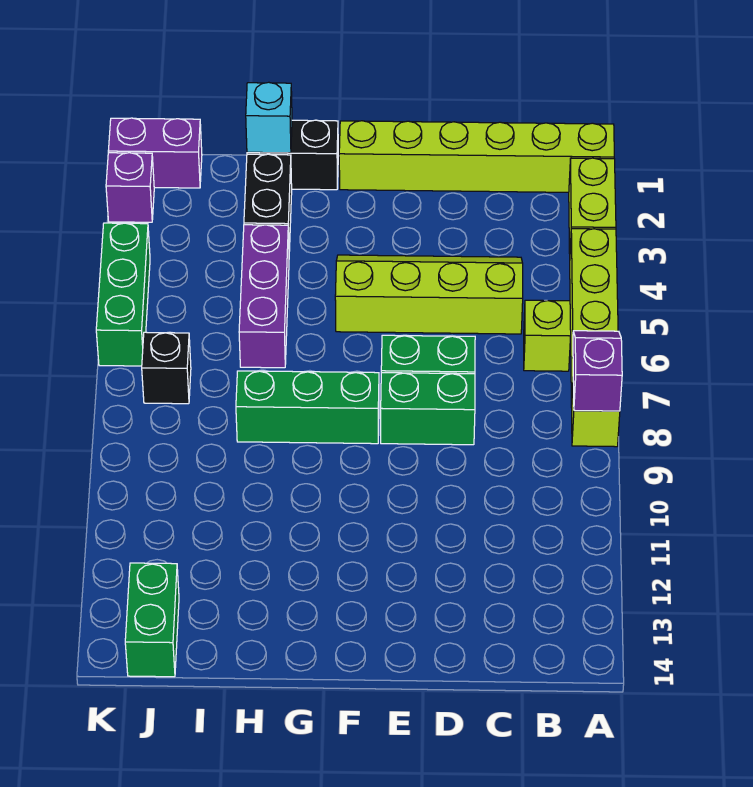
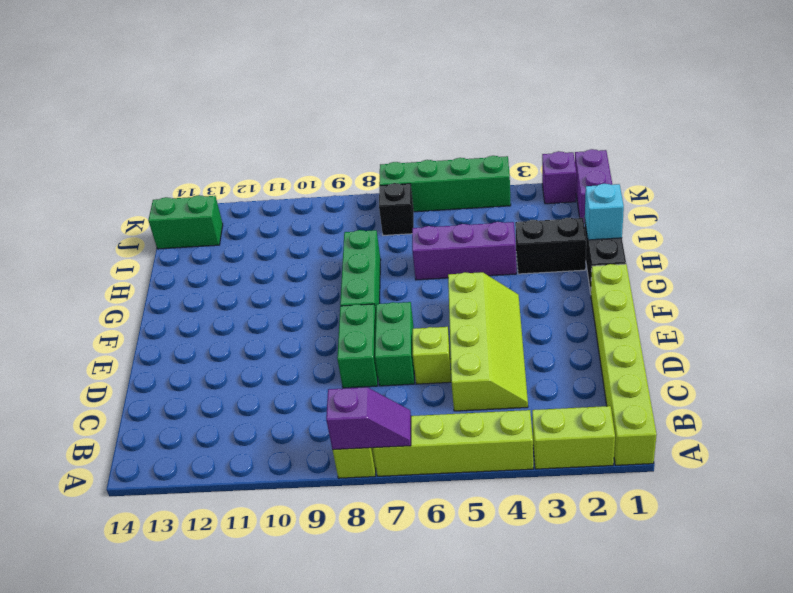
lime 1x1 brick [524,300,571,371] -> lime 1x1 brick moved to [413,327,451,384]
green 1x3 brick [96,223,150,366] -> green 1x4 brick [379,156,511,212]

